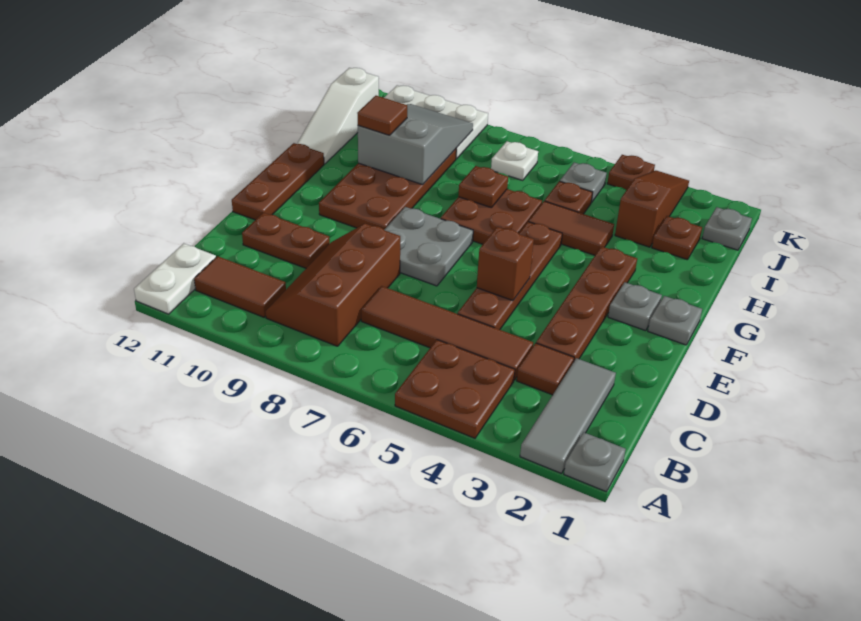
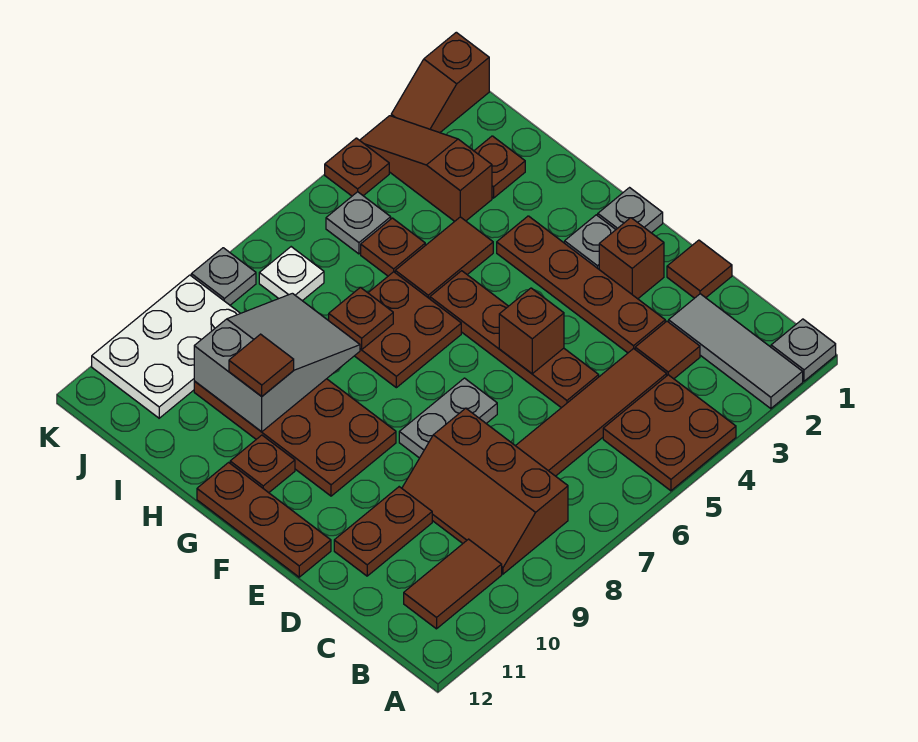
white 1x2 plate [134,243,216,314] -> none
none -> brown 1x1 tile [667,240,732,298]
none -> brown 1x1 brick [599,218,664,299]
grey 2x2 plate [384,207,473,286] -> grey 1x2 plate [399,378,497,458]
none -> brown 1x1 plate [230,435,295,493]
grey 2x3 slope [358,104,473,185] -> grey 2x3 slope turned to [194,293,360,432]
white 1x3 slope [297,68,379,164] -> none
grey 1x1 plate [702,207,752,250] -> grey 1x1 plate moved to [191,248,256,305]
none -> brown 1x2 slope [391,32,489,133]

